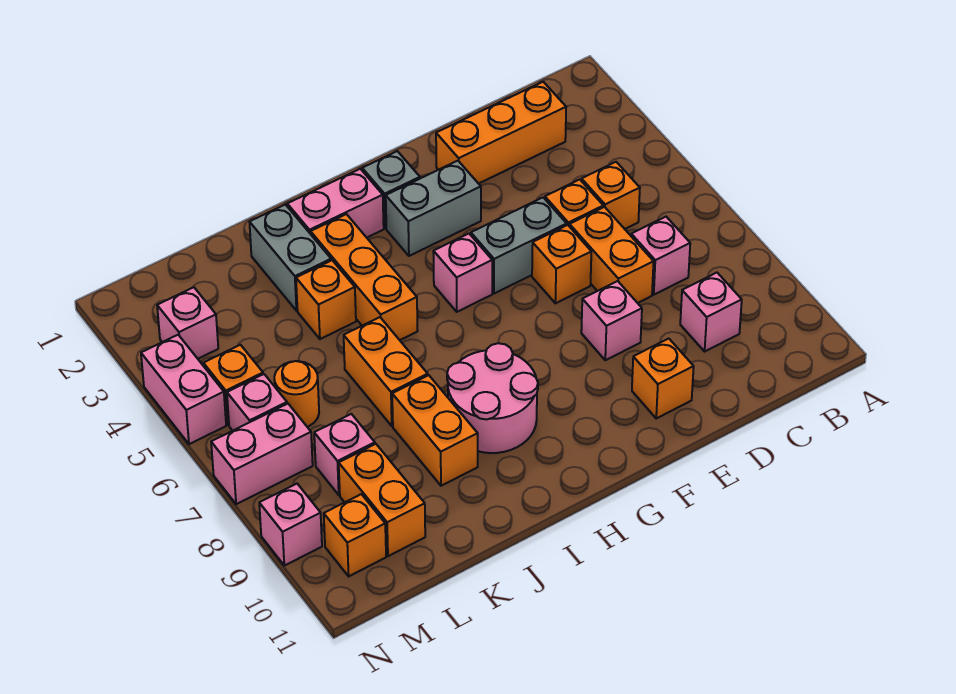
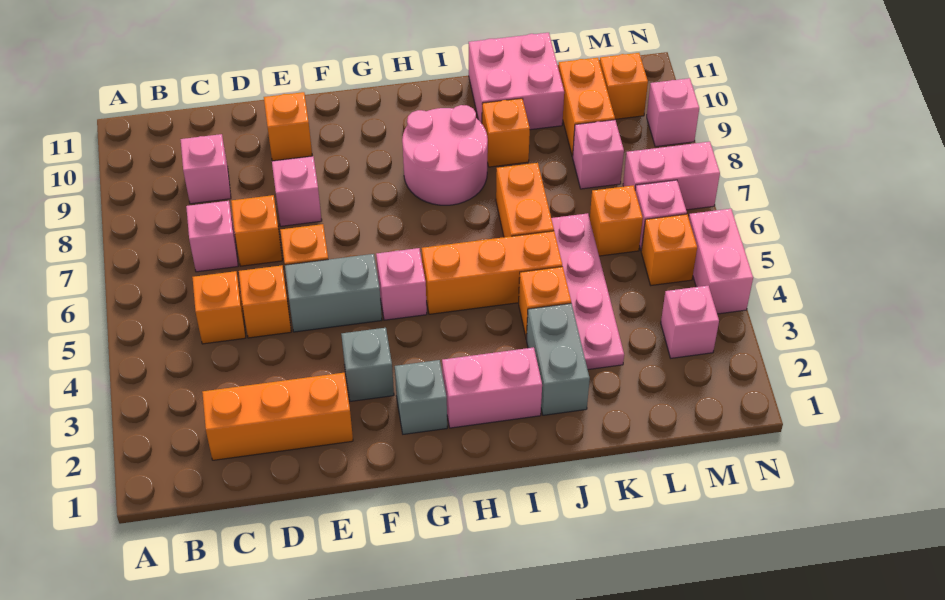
orange 1x2 brick [569,207,654,303] -> orange 1x1 brick [231,195,282,266]
grey 1x2 brick [386,161,481,256] -> grey 1x1 brick [341,328,394,401]
orange 1x3 brick [311,214,418,340] -> orange 1x3 brick turned to [422,231,562,314]
orange 1x2 brick [392,375,478,486] -> orange 1x1 brick [482,98,530,167]
none -> pink 2x2 brick [469,33,564,130]
none -> pink 1x4 plate [551,213,624,370]
orange 1x1 round brick [274,361,319,427] -> orange 1x1 brick [590,185,643,256]

